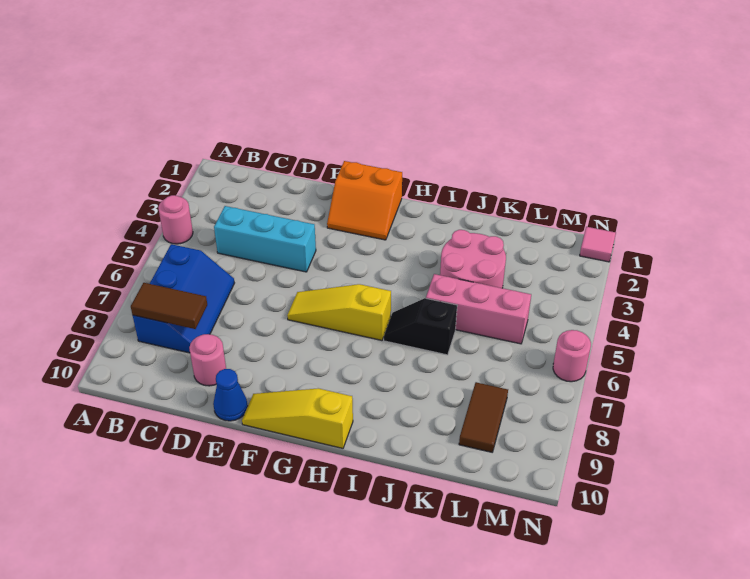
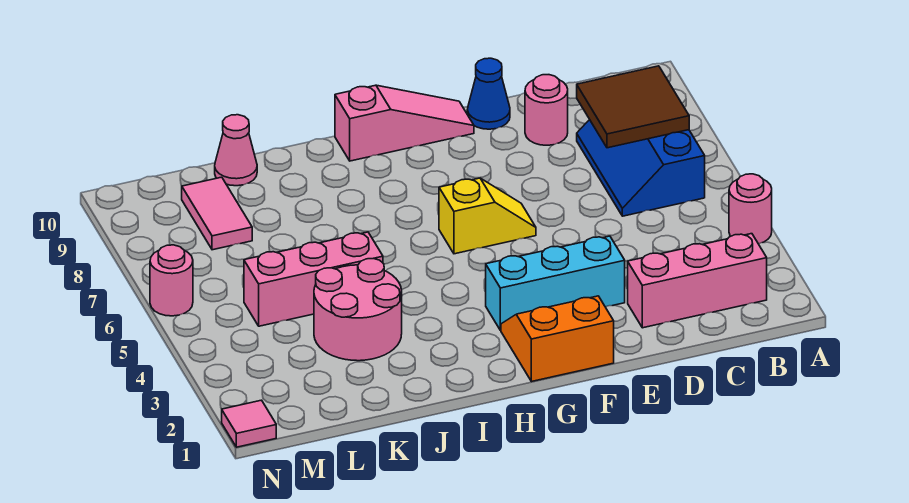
none -> pink 1x3 brick [628,234,767,328]
brown 1x2 tile [131,283,207,329] -> brown 2x2 tile [577,66,689,148]
cyan 1x3 brick [214,206,316,272] -> cyan 1x3 brick moved to [486,236,625,330]
yellow 1x3 slope [287,284,391,340] -> yellow 1x2 slope [439,178,536,254]
yellow 1x3 slope [242,389,353,448] -> pink 1x3 slope [335,85,474,161]
black 1x2 slope [384,298,457,355] -> none
none -> pink 1x1 cone [215,115,257,186]
brown 1x2 tile [459,382,508,452] -> pink 1x2 tile [182,177,252,250]

